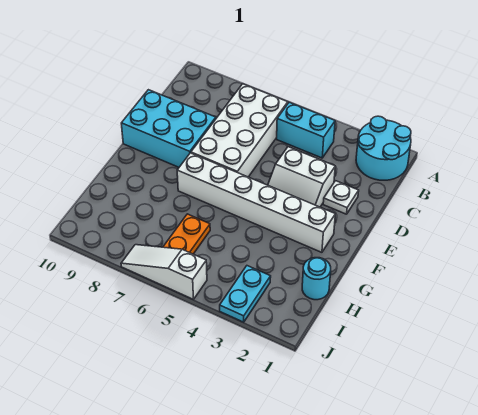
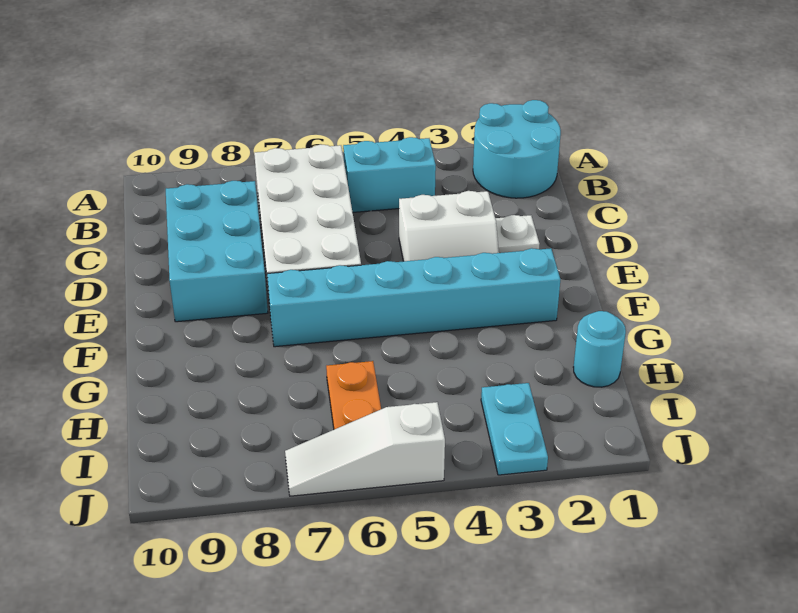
cyan 2x3 brick [121,90,216,167] -> cyan 2x3 brick turned to [166,181,268,322]
white 1x6 brick [177,153,335,252] -> cyan 1x6 brick [267,248,560,347]

